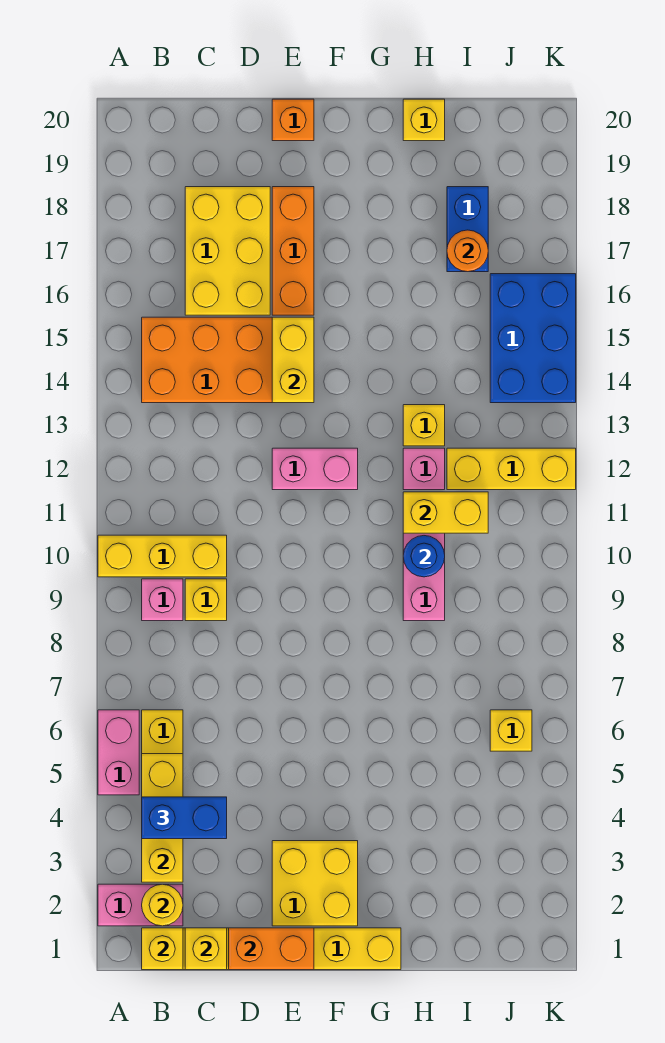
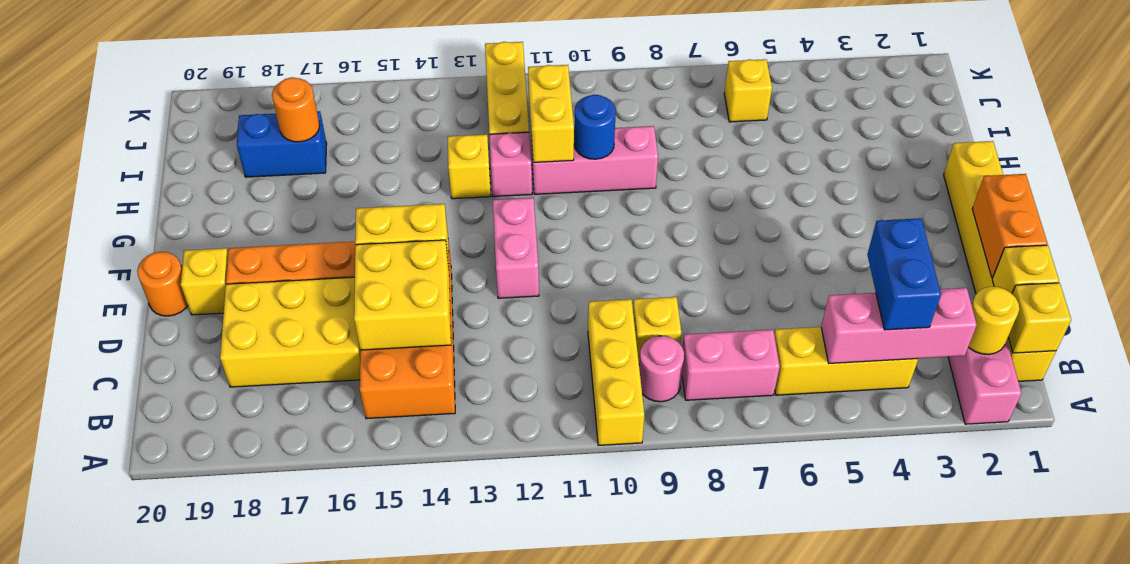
pink 1x2 brick [98,710,139,795] -> pink 1x2 brick moved to [682,330,780,400]
yellow 1x3 brick [142,754,183,882] -> pink 1x3 brick [821,288,977,364]
pink 1x1 brick [142,579,183,621] -> pink 1x1 round brick [639,336,684,402]
yellow 2x2 brick [272,841,358,926] -> yellow 2x2 brick moved to [354,240,451,350]
orange 1x1 brick [272,99,314,141] -> orange 1x1 round brick [137,252,188,316]
yellow 1x1 brick [403,99,445,141] -> yellow 1x1 brick moved to [181,248,228,315]
blue 2x3 brick [490,274,576,403] -> none

